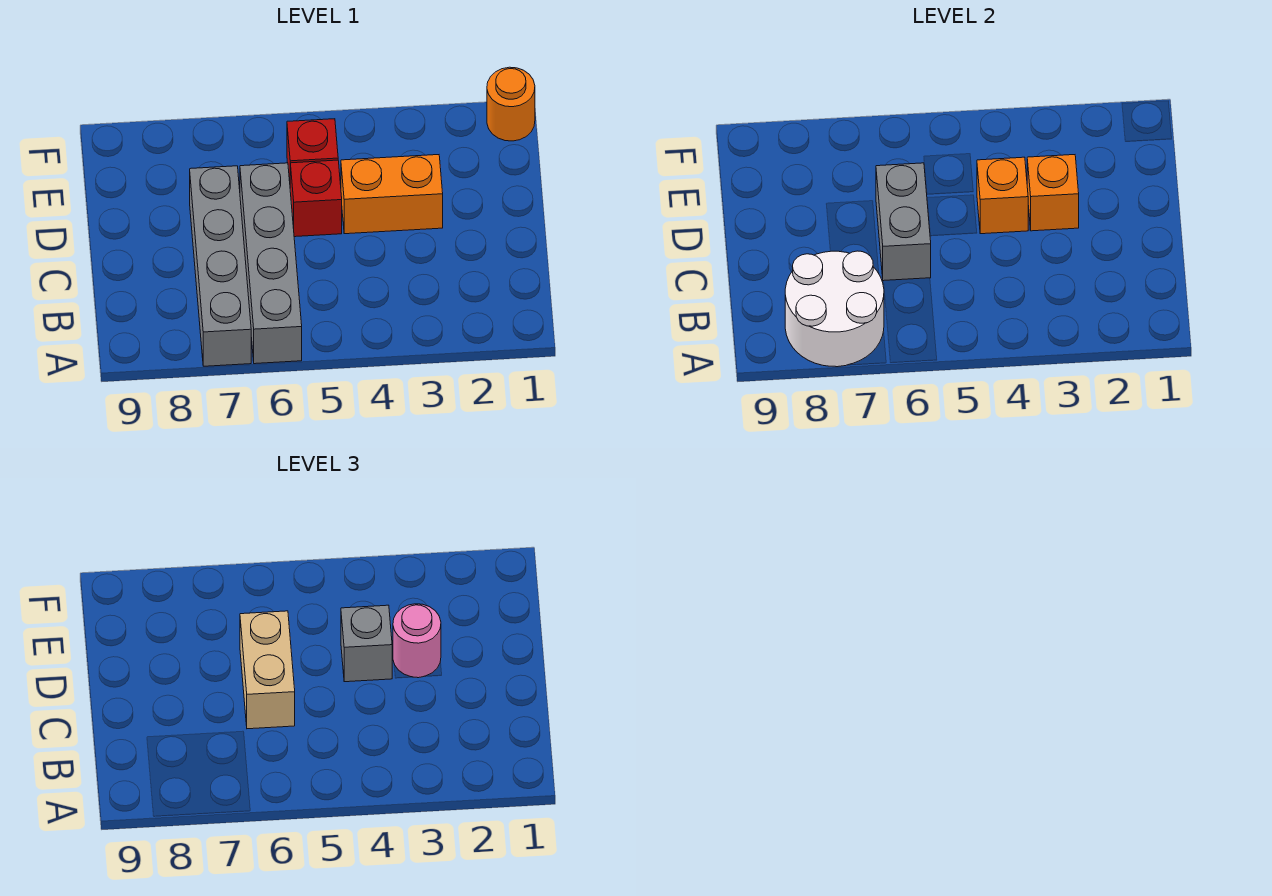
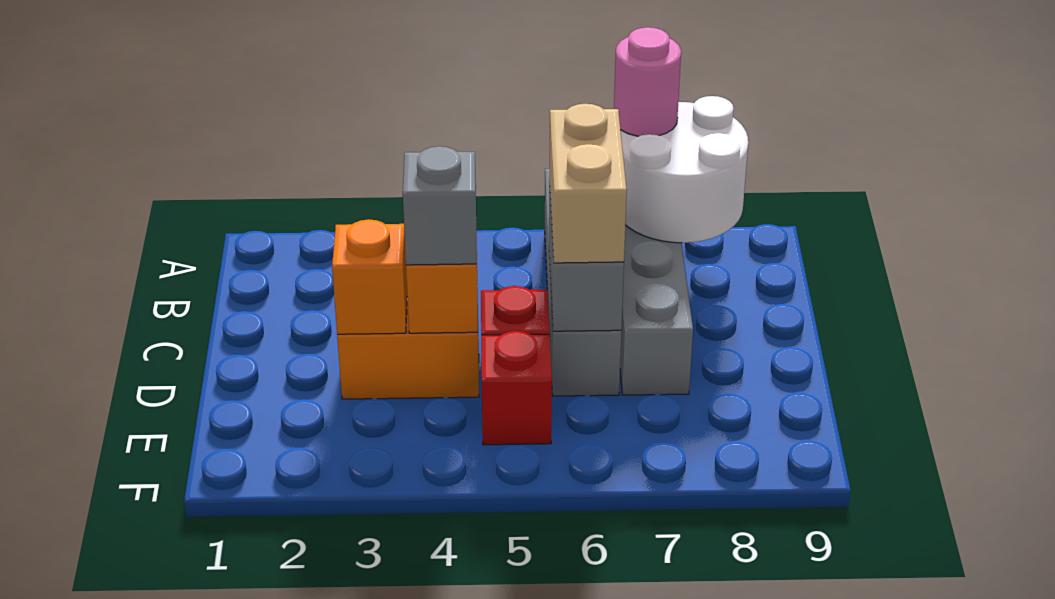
pink 1x1 round brick [393,604,441,678] -> pink 1x1 round brick moved to [614,27,681,136]
orange 1x1 round brick [487,67,535,141] -> none

